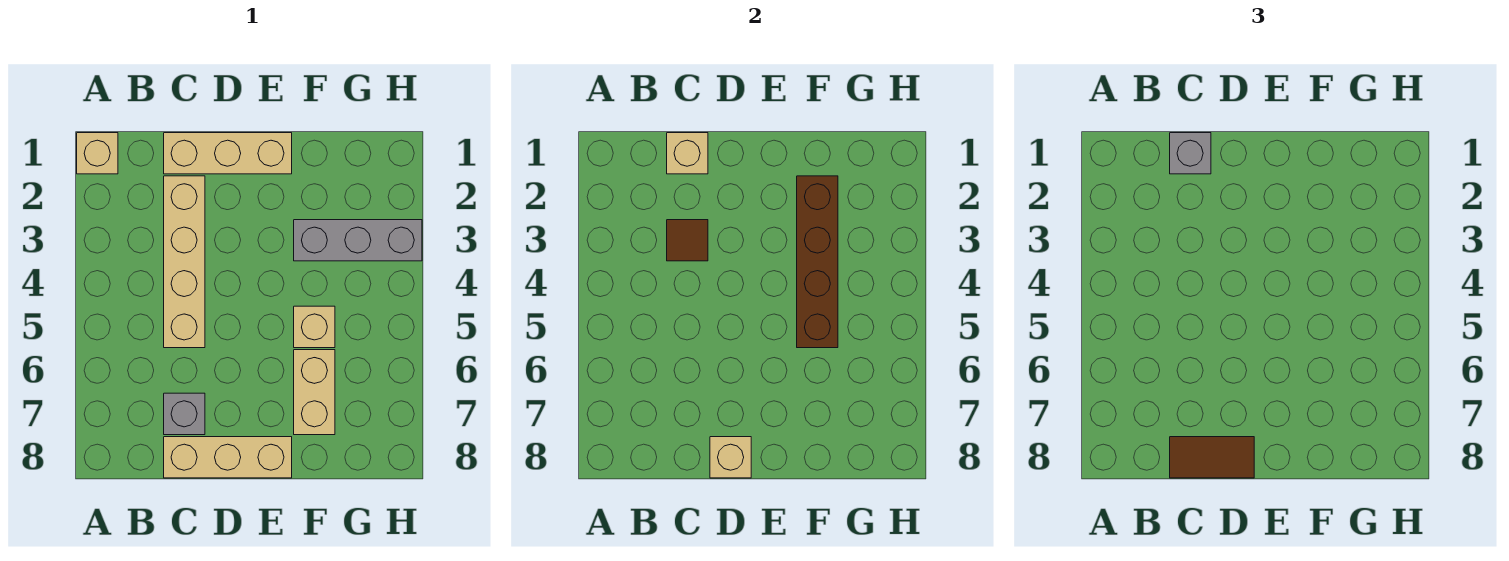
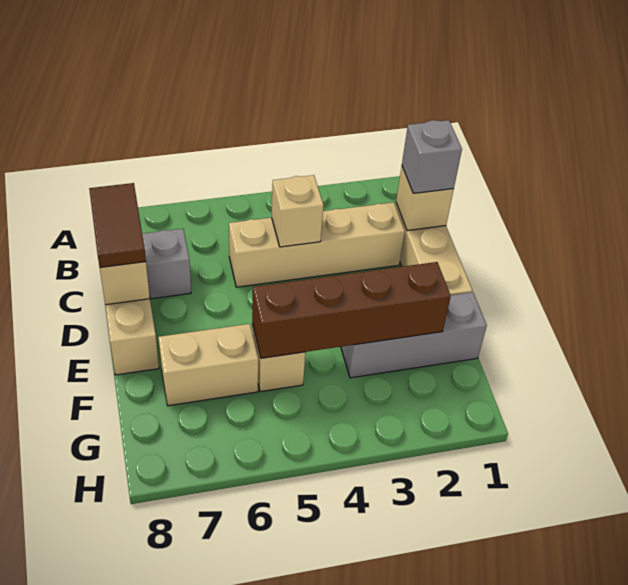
tan 1x1 brick [77,133,118,174] -> tan 1x1 brick moved to [272,175,324,247]
brown 1x1 tile [667,220,708,261] -> none
grey 1x3 brick [294,220,422,261] -> grey 1x3 brick turned to [341,292,487,378]

